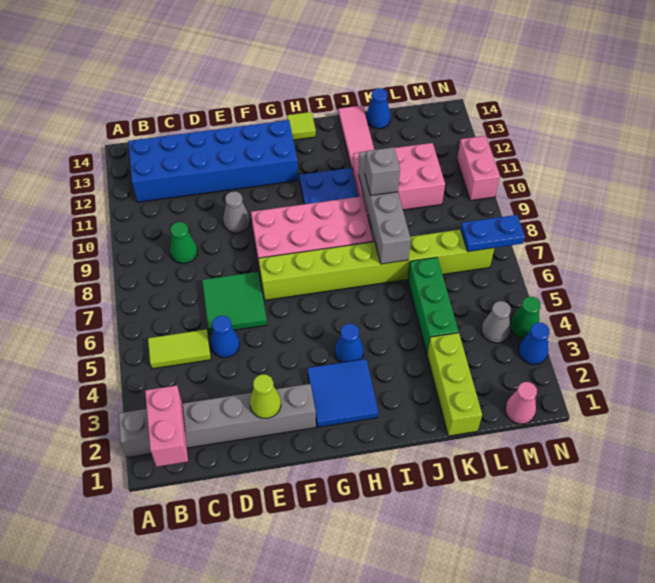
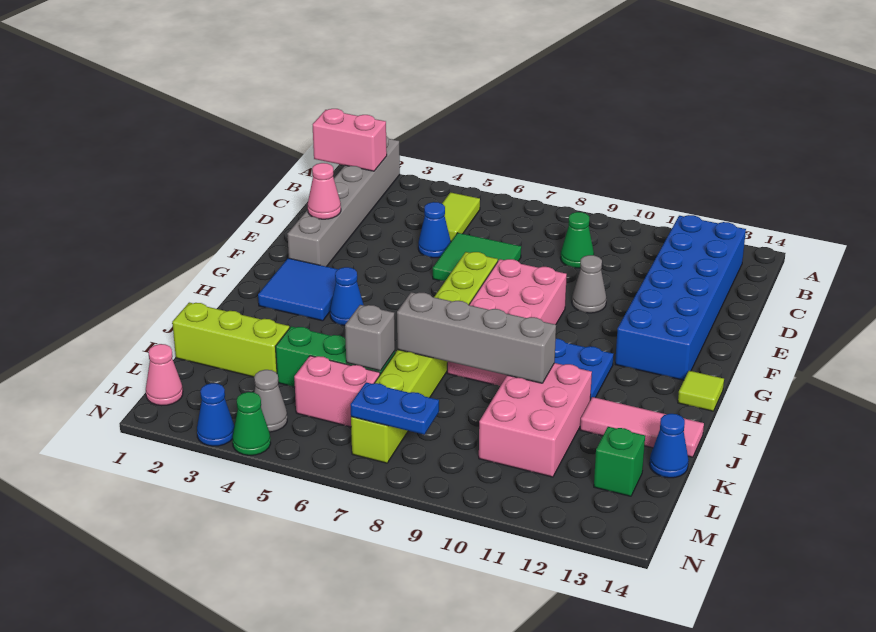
lime 1x1 cone [250,374,281,418] -> pink 1x1 cone [308,163,341,219]
grey 1x1 brick [365,147,400,196] -> grey 1x1 brick moved to [345,305,395,371]
none -> green 1x1 brick [594,427,645,496]
blue 1x2 plate [461,215,525,252] -> blue 1x2 plate turned to [350,382,439,435]
pink 1x2 brick [457,136,500,201] -> pink 1x2 brick moved to [294,356,380,427]

